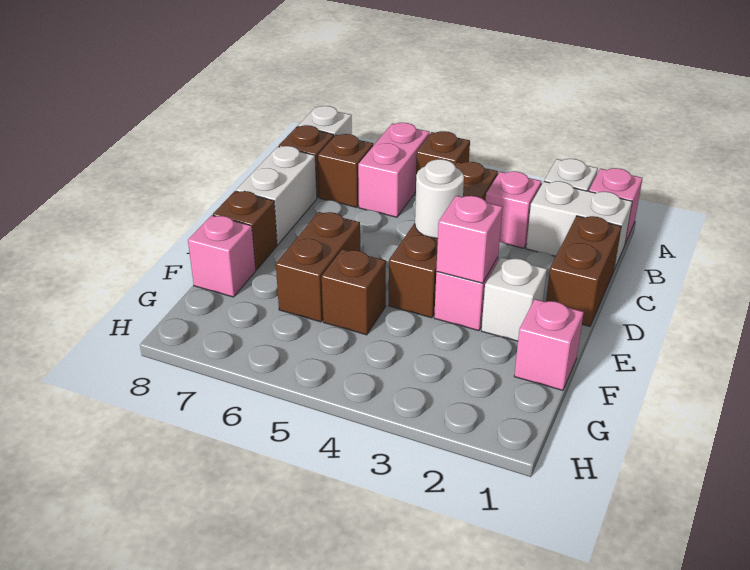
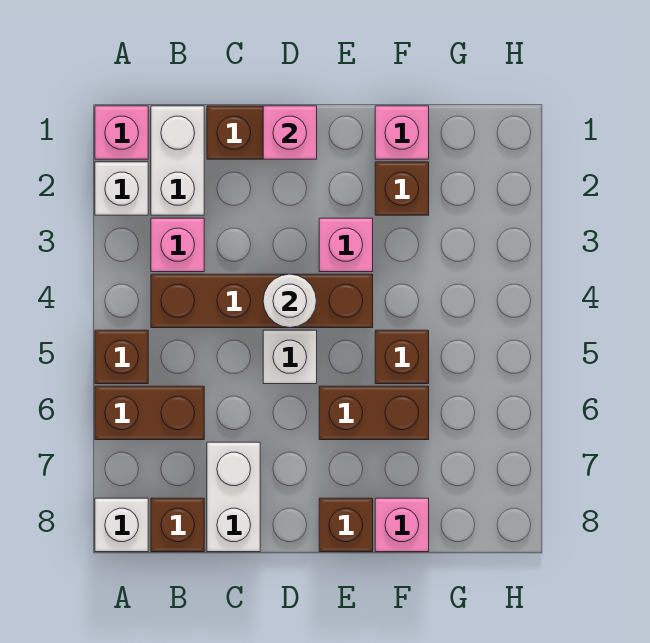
pink 1x2 brick [358,123,430,217] -> brown 1x2 brick [95,386,204,440]
brown 1x1 brick [318,134,373,207] -> brown 1x1 brick moved to [375,162,429,215]
white 1x2 brick [236,146,317,244] -> white 1x2 brick turned to [207,442,260,552]
white 1x1 brick [481,257,547,341] -> white 1x1 brick moved to [263,330,317,384]
pink 1x1 brick [436,196,503,283] -> pink 1x1 brick moved to [263,106,317,159]

